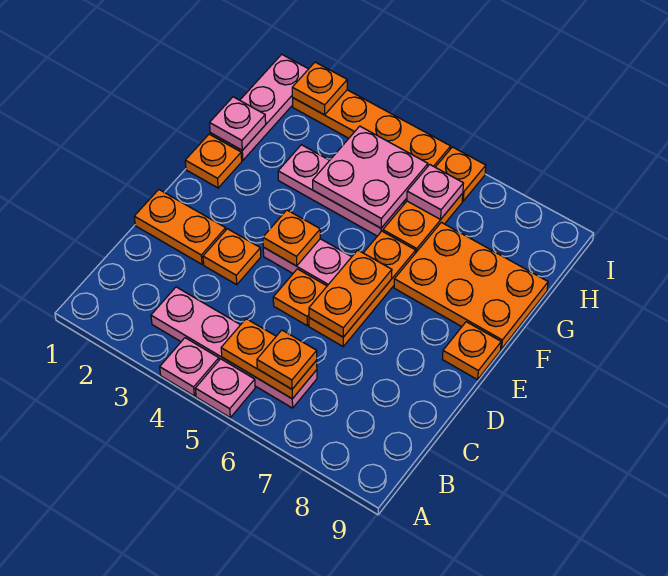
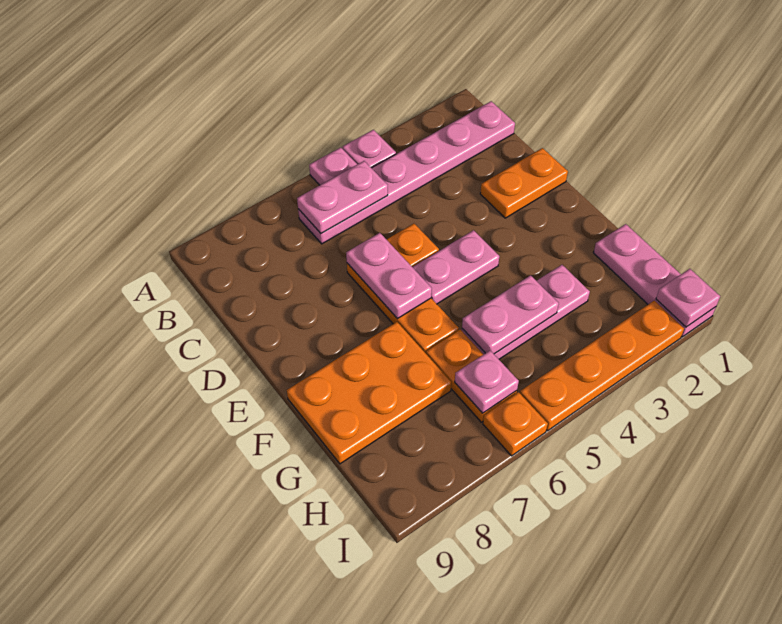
pink 1x4 plate [151,287,317,408] -> pink 1x6 plate [298,101,515,244]
orange 1x2 plate [221,319,317,399] -> pink 1x2 plate [297,161,388,233]
orange 1x1 plate [257,330,317,389] -> none
orange 1x1 plate [203,229,261,285] -> none
orange 1x2 plate [309,250,392,337] -> pink 1x2 plate [346,233,432,319]
orange 1x1 plate [263,210,320,266] -> none
orange 1x1 plate [442,322,501,380] -> none
orange 1x1 plate [185,134,242,188] -> none
pink 1x1 plate [210,97,266,150] -> pink 1x1 plate moved to [656,269,720,327]
pink 2x2 plate [313,126,428,228] -> pink 1x2 plate [462,275,559,354]
orange 1x1 plate [292,62,347,115] -> none

